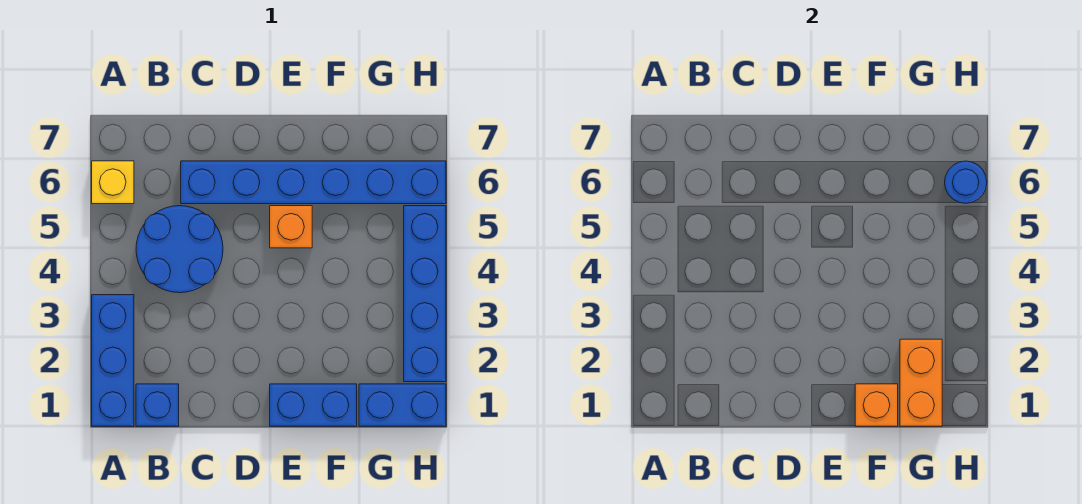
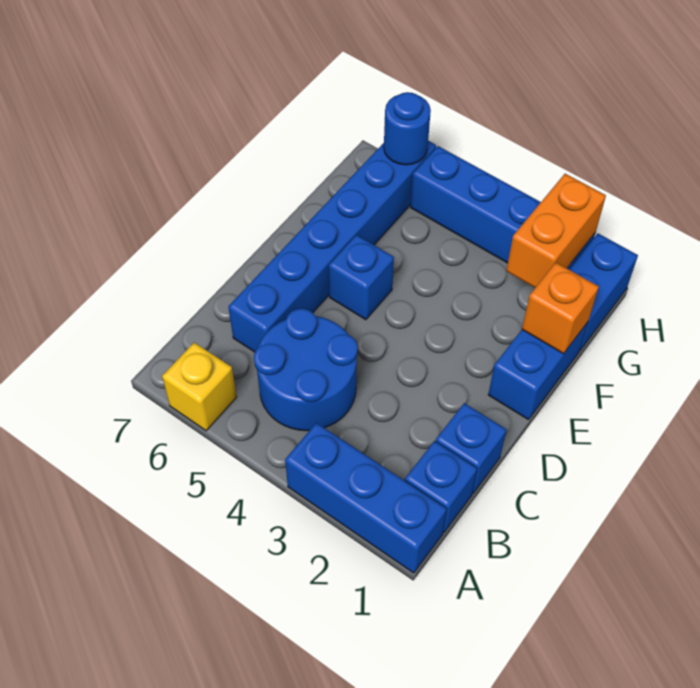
none -> blue 1x1 brick [436,403,507,493]
orange 1x1 brick [270,206,312,248] -> blue 1x1 brick [329,235,394,320]
orange 1x2 brick [900,339,942,426] -> orange 1x2 brick turned to [506,174,606,288]

